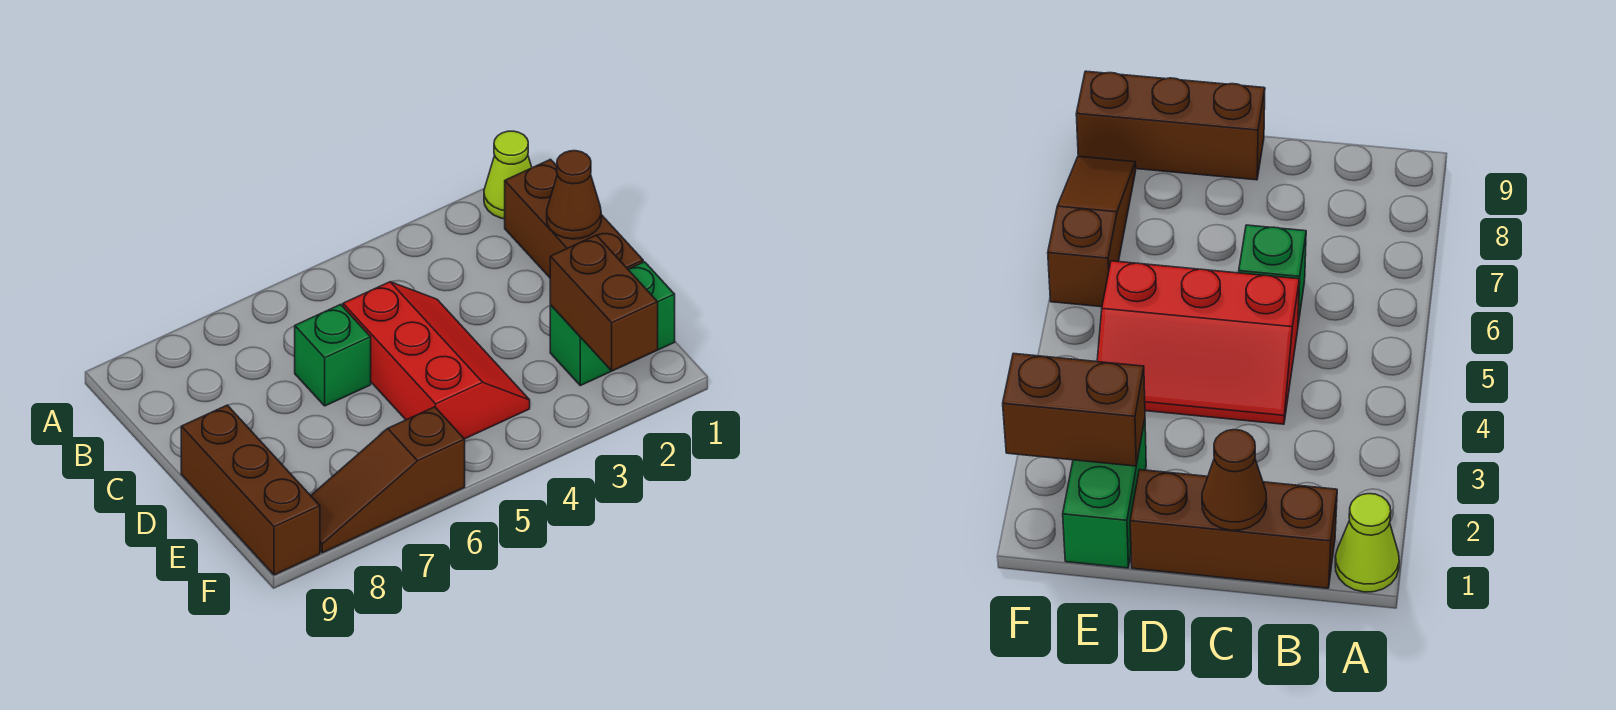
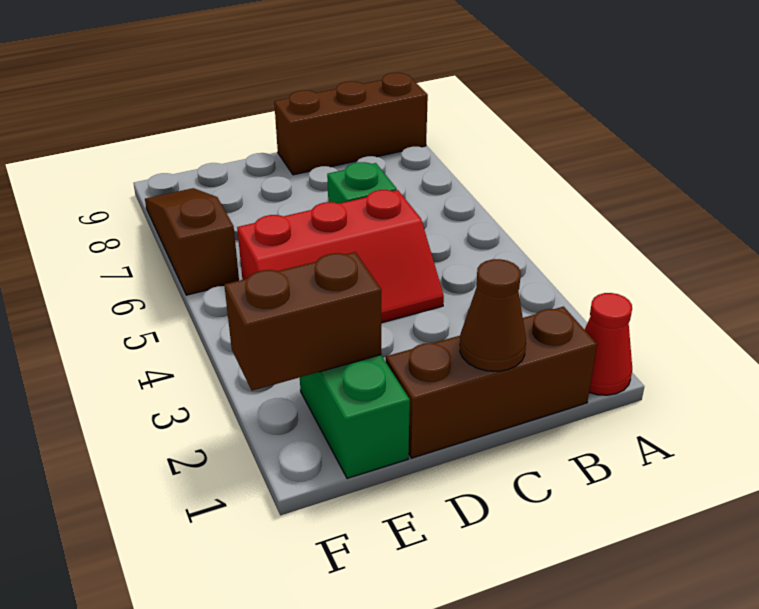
lime 1x1 cone [484,131,532,219] -> red 1x1 cone [585,293,632,395]
brown 1x3 brick [181,405,320,575] -> brown 1x3 brick moved to [274,73,428,175]

